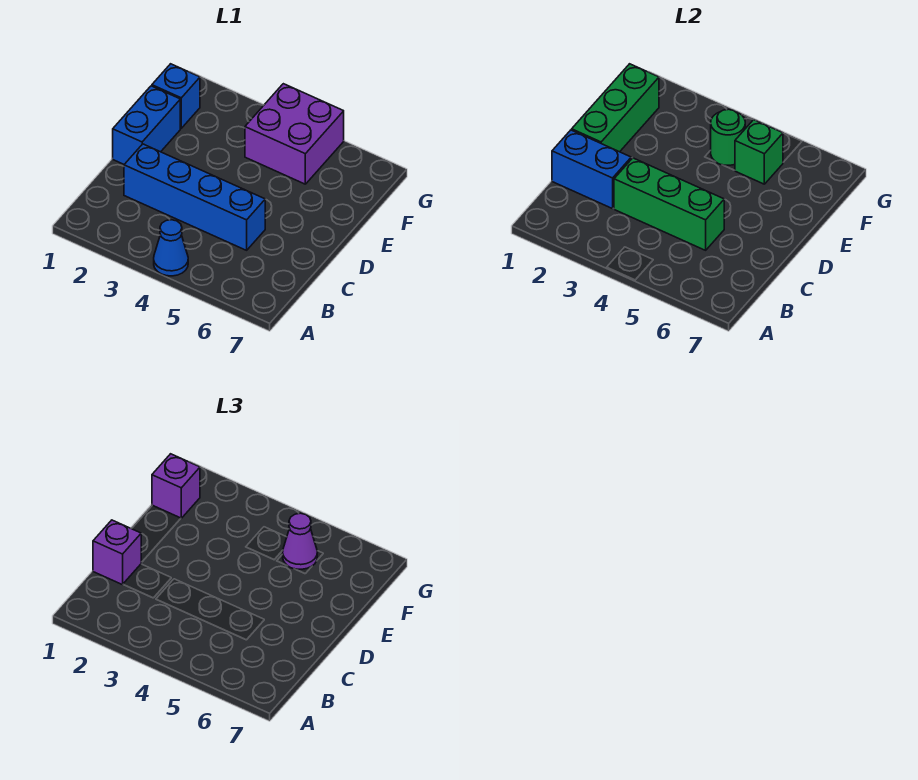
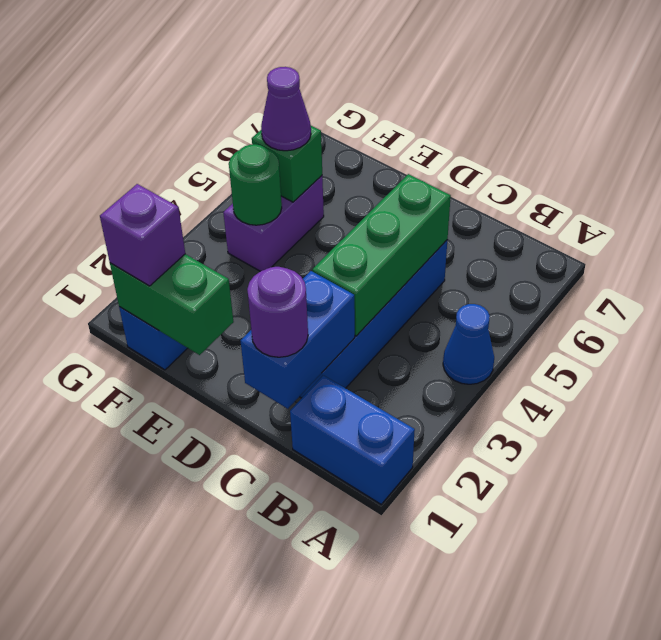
purple 1x1 brick [93,520,141,585] -> purple 1x1 round brick [247,267,308,357]
blue 1x2 brick [113,86,180,164] -> blue 1x2 brick moved to [290,375,415,504]
green 1x3 brick [572,64,659,152] -> green 1x2 brick [110,254,234,355]
purple 2x2 brick [245,84,344,184] -> purple 1x2 brick [223,176,324,271]

